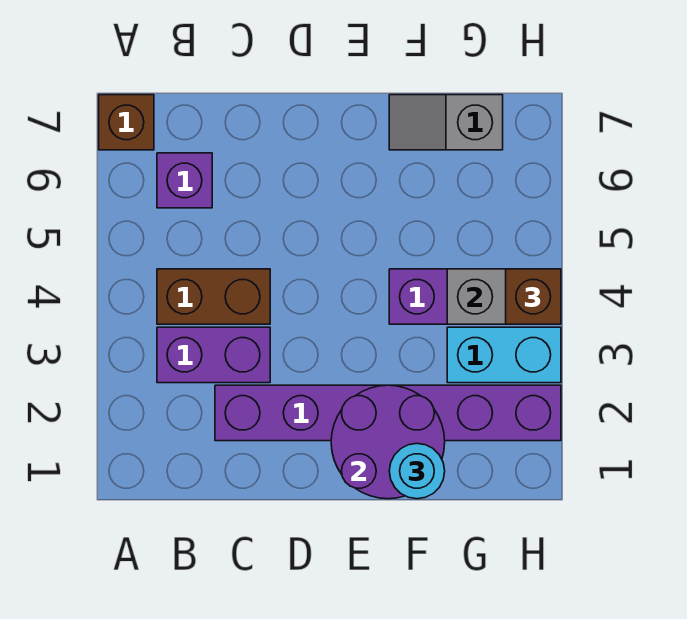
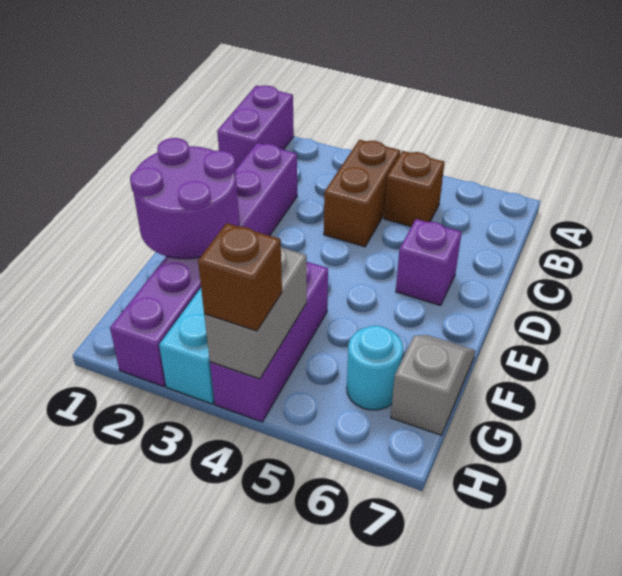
brown 1x1 brick [99,95,154,150] -> brown 1x1 brick moved to [384,151,445,227]
purple 1x2 brick [157,327,270,383] -> purple 1x2 brick moved to [217,86,294,168]
purple 1x1 brick [157,153,212,208] -> purple 1x1 brick moved to [396,219,462,305]
cyan 1x1 round brick [389,444,445,499] -> cyan 1x1 round brick moved to [347,326,403,410]

